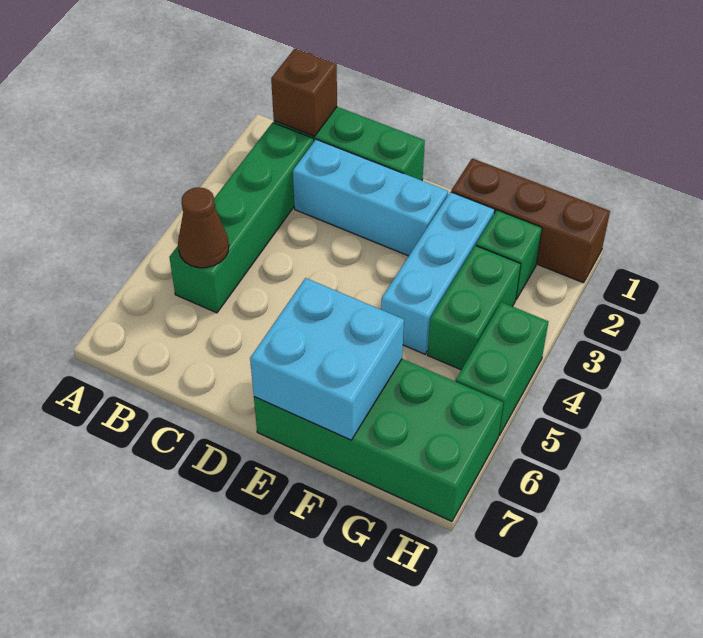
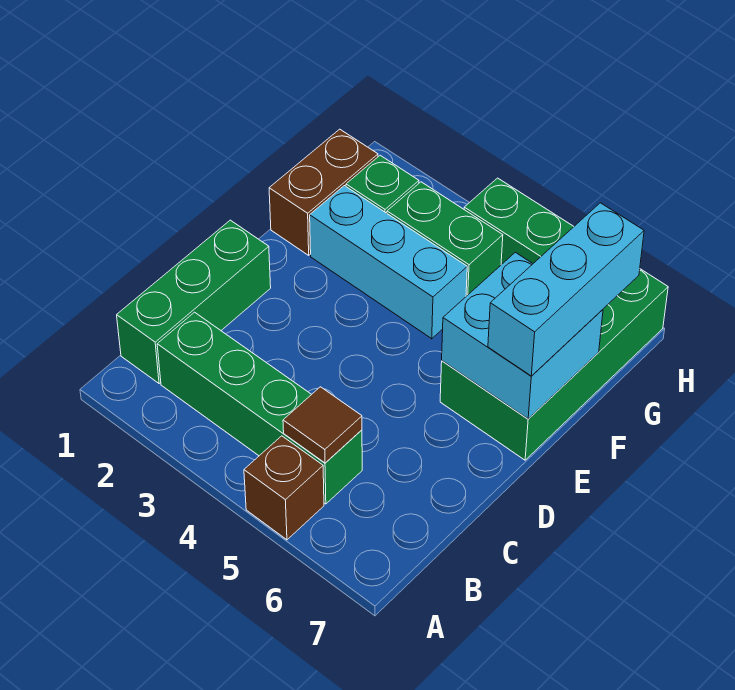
brown 1x1 brick [271,49,337,136] -> brown 1x1 brick moved to [244,436,324,540]
brown 1x1 cone [178,187,229,268] -> brown 1x1 tile [283,387,362,463]
cyan 1x3 brick [293,140,448,256] -> cyan 1x3 brick moved to [488,203,644,376]
brown 1x3 brick [451,158,610,283] -> brown 1x2 brick [269,129,378,255]

